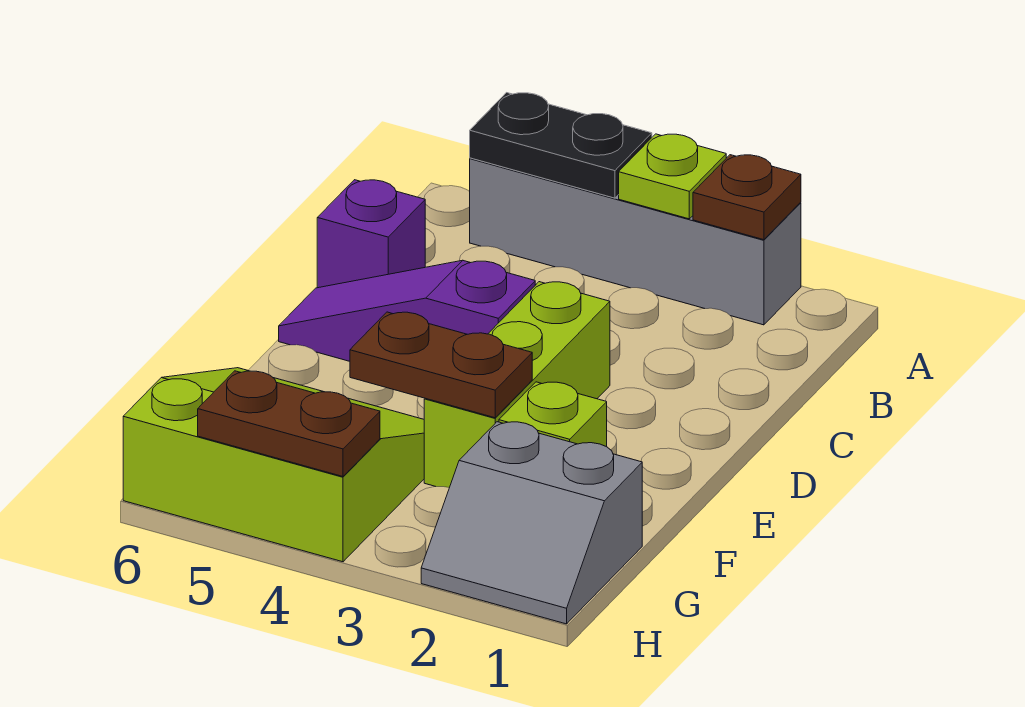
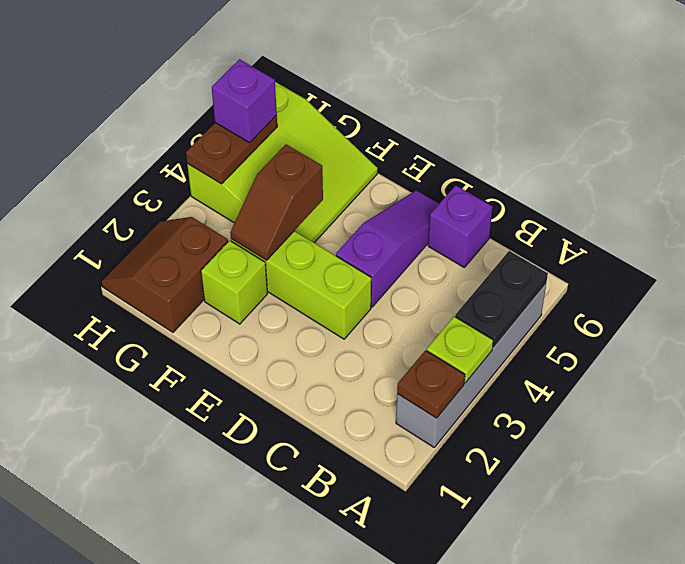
brown 1x2 plate [350,312,532,418] -> brown 1x2 slope [230,145,323,260]
grey 2x2 slope [421,422,642,624] -> brown 2x2 slope [102,217,228,332]
none -> purple 1x1 brick [212,59,277,143]

